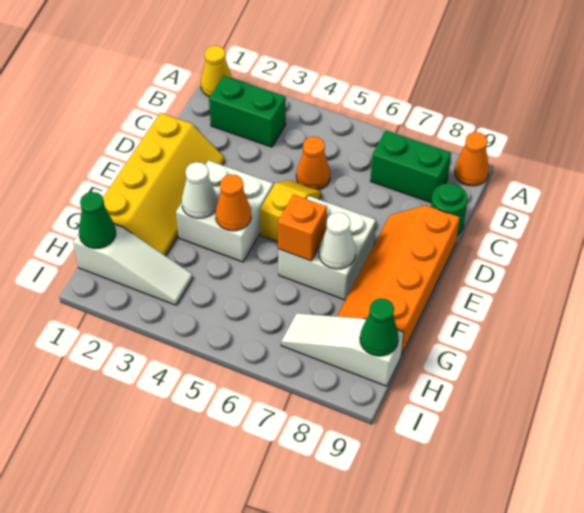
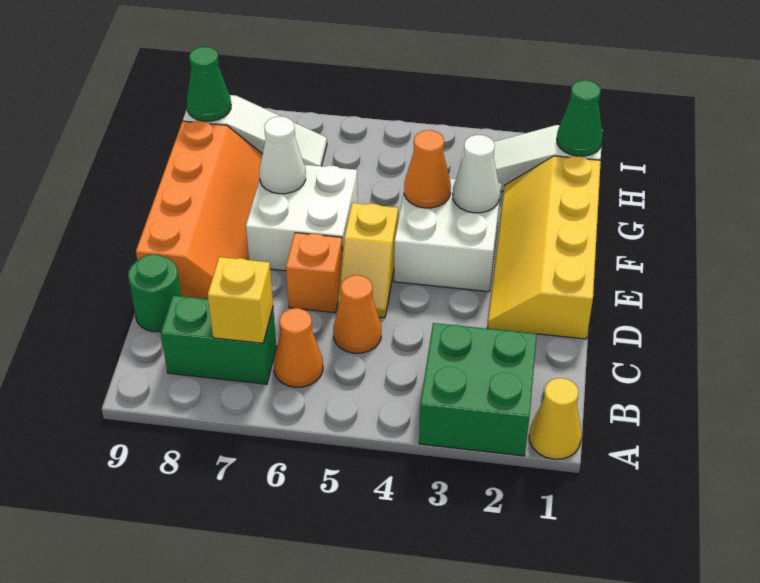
orange 1x1 cone [455,132,489,186] -> orange 1x1 cone moved to [274,308,323,387]
green 1x2 brick [209,76,286,147] -> green 2x2 brick [419,323,537,456]
none -> yellow 1x1 brick [208,257,273,343]
orange 1x1 brick [278,195,327,261] -> orange 1x1 brick moved to [286,233,342,313]

